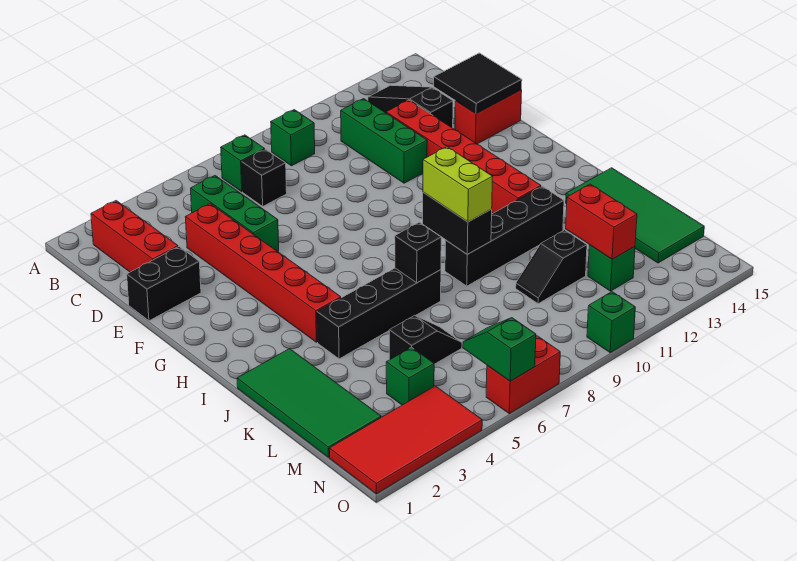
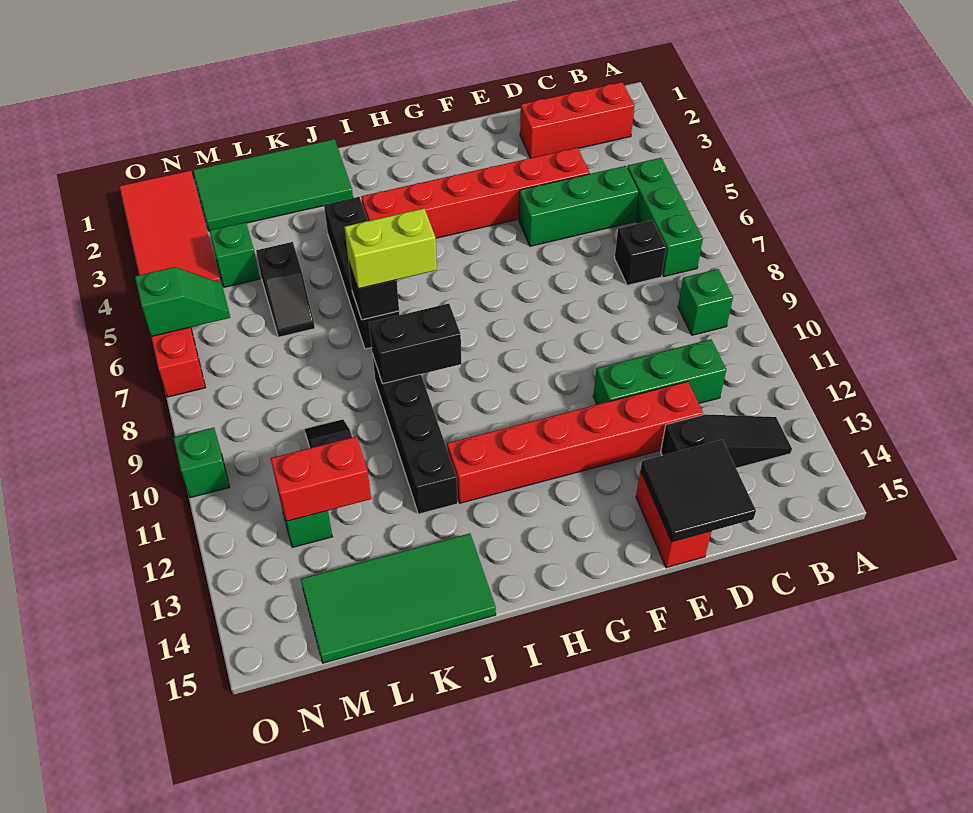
green 1x1 brick [221,135,265,192] -> green 1x3 brick [627,158,703,277]
black 1x2 brick [127,247,201,321] -> none
lime 1x2 brick [423,147,493,222] -> lime 1x2 brick moved to [344,208,437,289]

